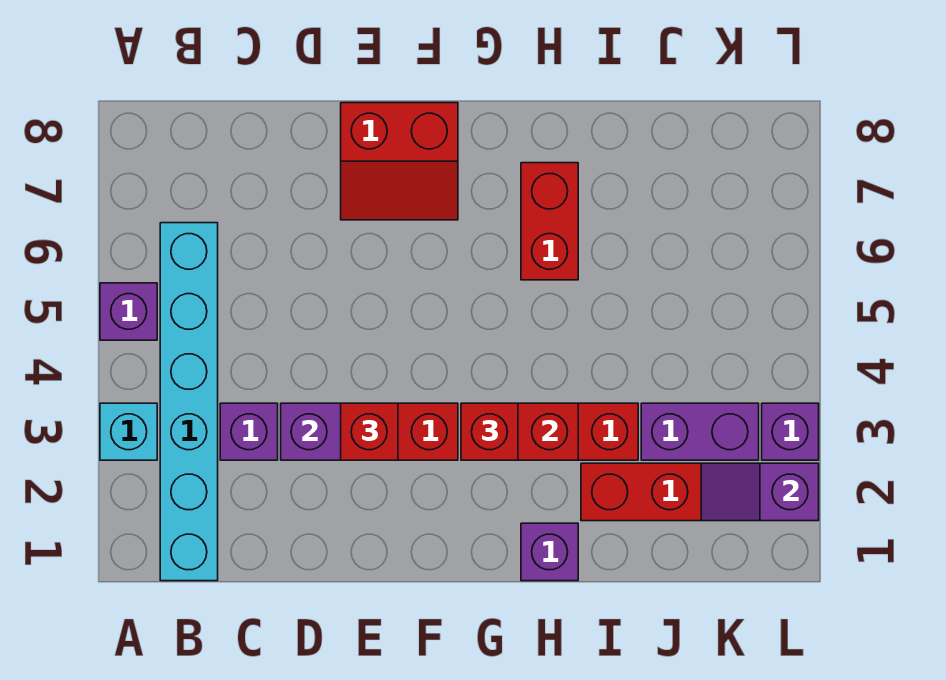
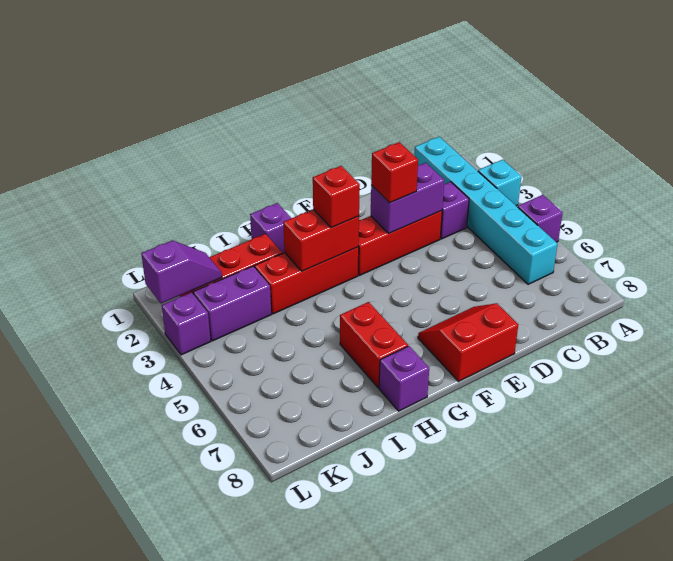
none -> purple 1x1 brick [379,346,429,411]

